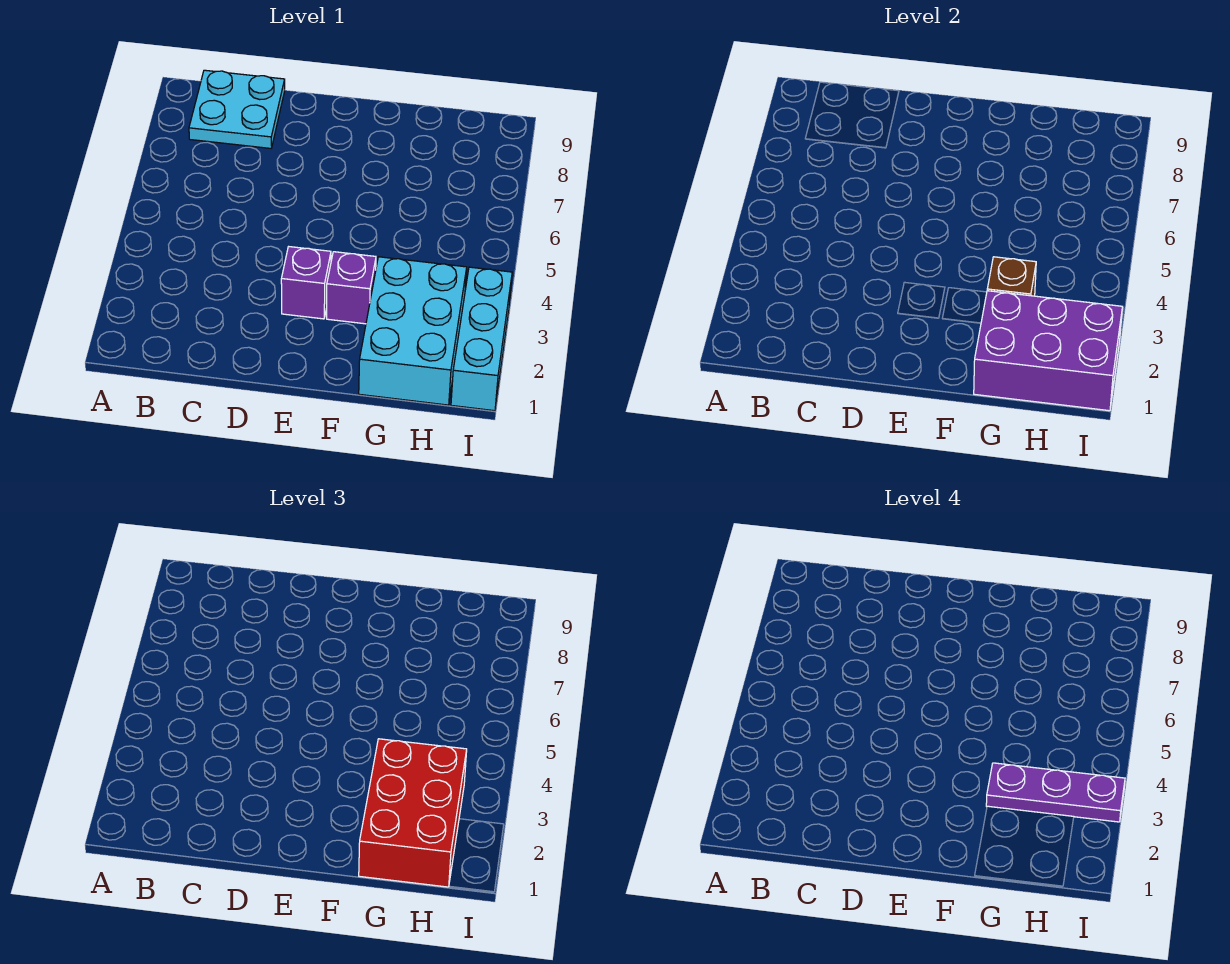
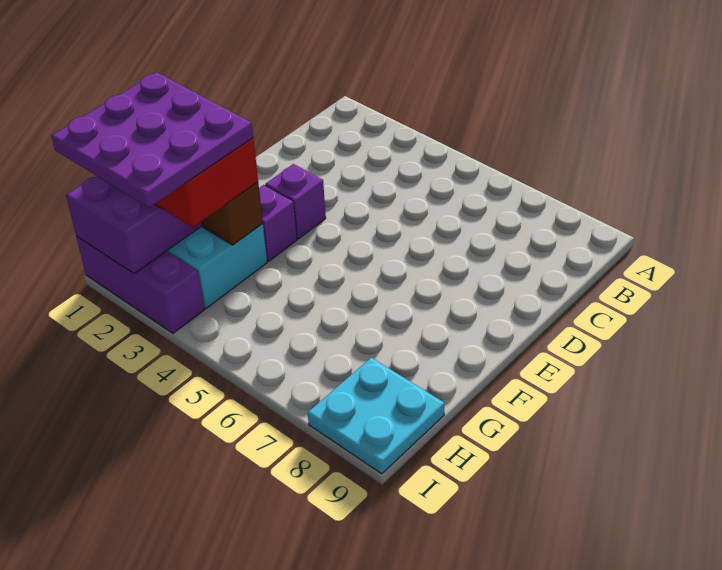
cyan 2x2 plate [189,70,285,148] -> cyan 2x2 plate moved to [308,358,444,474]
purple 1x3 plate [986,763,1125,822] -> purple 3x3 plate [52,72,253,208]
cyan 1x3 brick [451,267,512,411] -> purple 1x3 brick [76,236,205,333]

